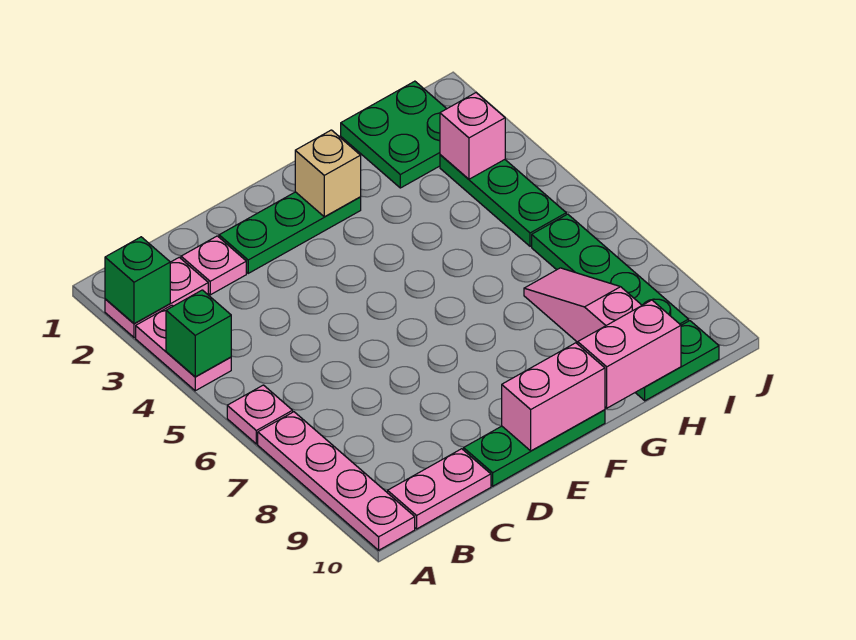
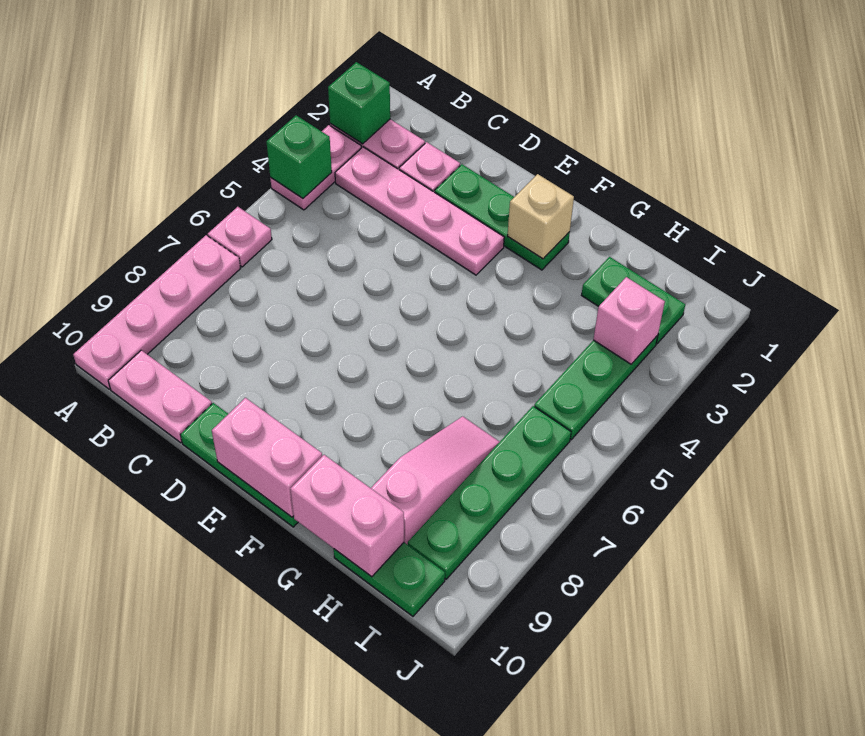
none -> pink 1x4 plate [335,147,504,275]
green 2x2 plate [341,81,447,188] -> green 1x2 plate [582,257,685,344]

